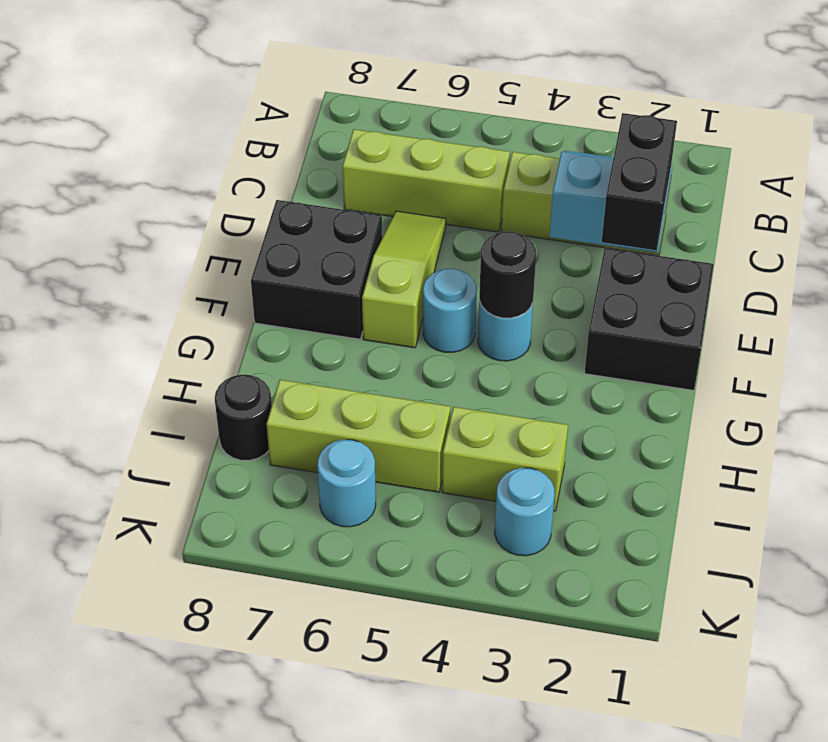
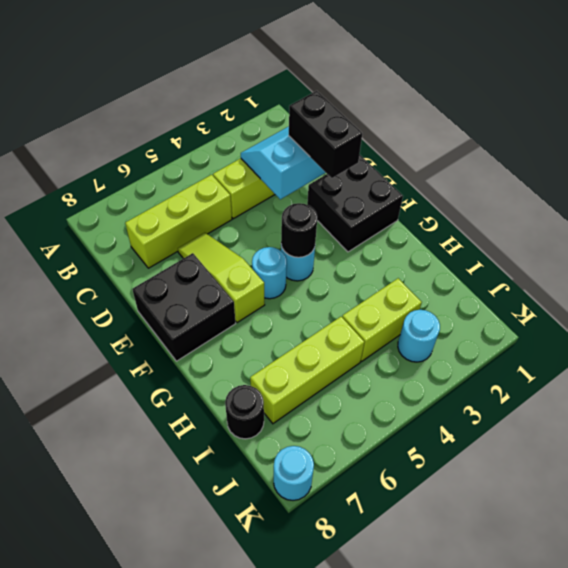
cyan 1x1 round brick [317,440,376,527] -> cyan 1x1 round brick moved to [274,446,314,500]

